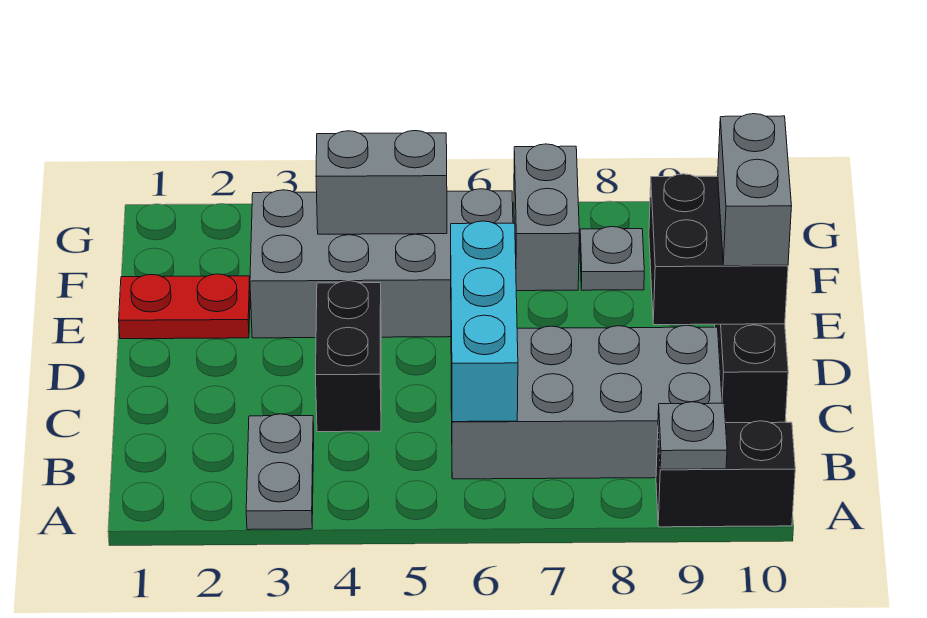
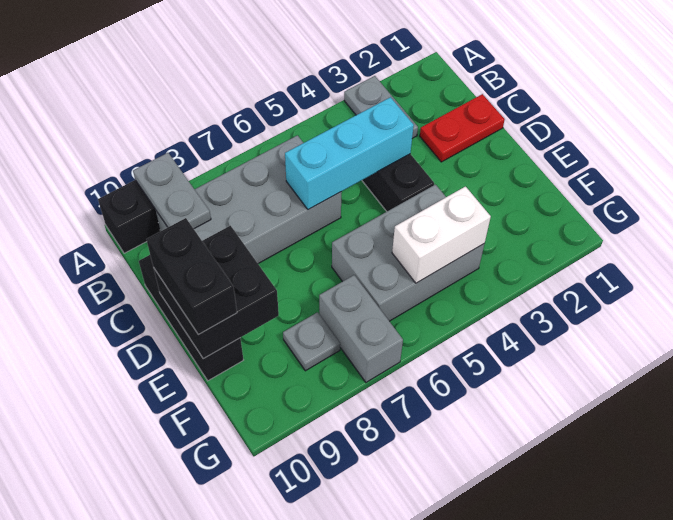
grey 1x1 plate [658,402,727,469] -> grey 1x2 plate [133,153,211,229]
cyan 1x3 brick [451,221,518,422] -> cyan 1x3 brick turned to [285,97,414,210]
grey 1x2 brick [718,114,792,266] -> black 1x2 brick [146,218,237,335]
red 1x2 plate [119,274,250,339] -> red 1x2 plate moved to [420,94,505,162]
grey 2x4 brick [250,189,513,338] -> grey 2x3 brick [332,185,484,321]
grey 1x2 brick [316,131,447,234] -> white 1x2 brick [392,187,491,283]

